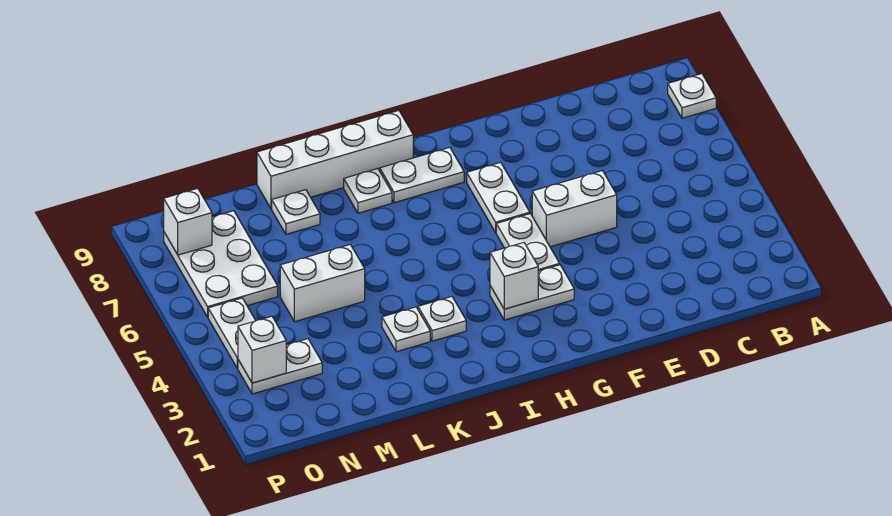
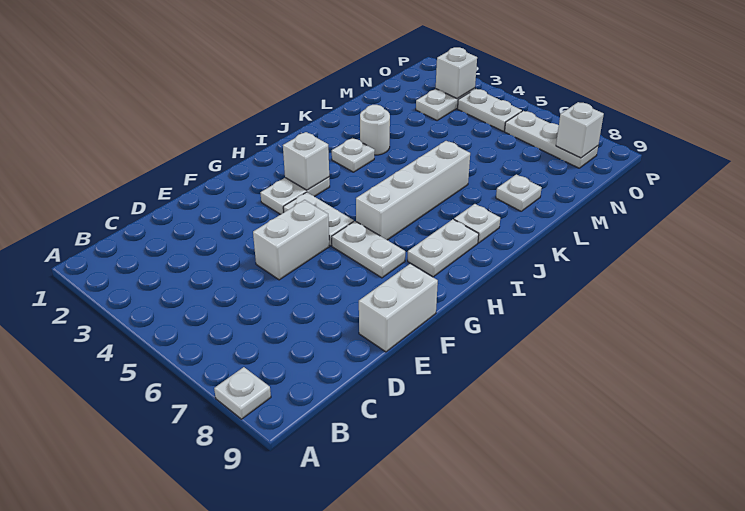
white 1x4 brick [257,111,413,209] -> white 1x4 brick moved to [356,141,470,240]
white 1x1 plate [382,307,430,352] -> white 1x1 round brick [360,105,390,155]
white 1x2 brick [280,244,365,322] -> white 1x2 brick moved to [359,264,438,352]
white 2x3 plate [164,211,278,317] -> white 1x3 plate [505,111,598,168]

